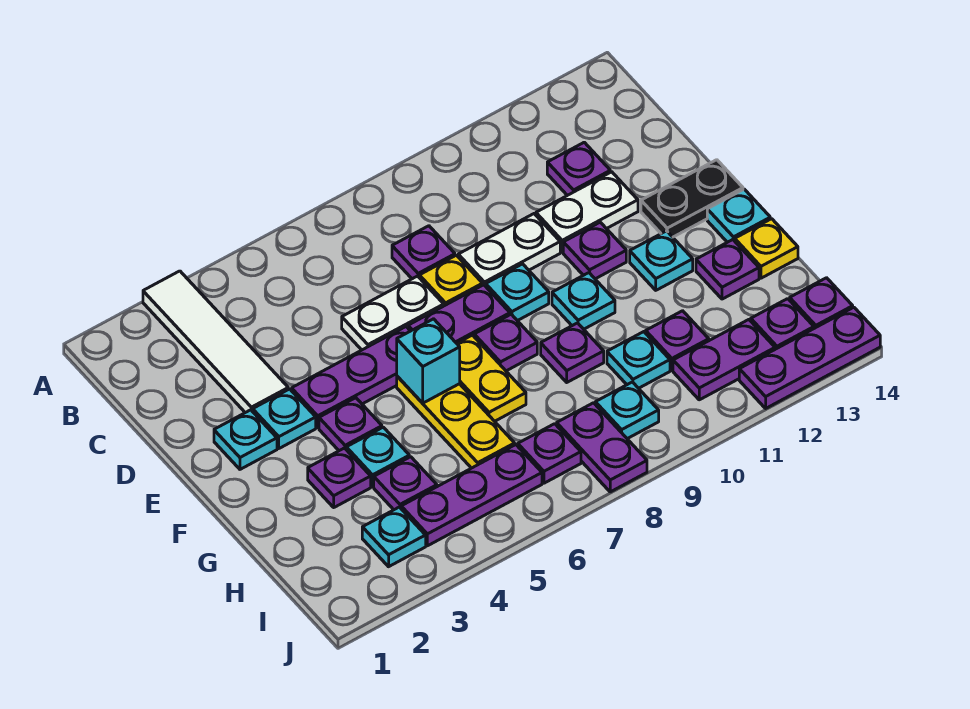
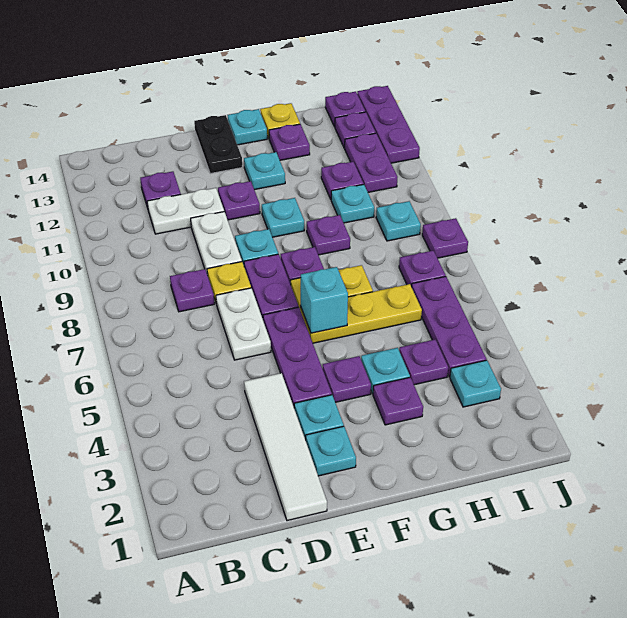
white 1x4 tile [143,271,288,413] -> white 1x4 tile turned to [244,373,327,521]
white 1x2 plate [536,172,638,252] -> white 1x2 plate turned to [147,188,224,234]
purple 1x2 plate [557,403,647,492] -> purple 1x1 plate [422,218,468,258]

